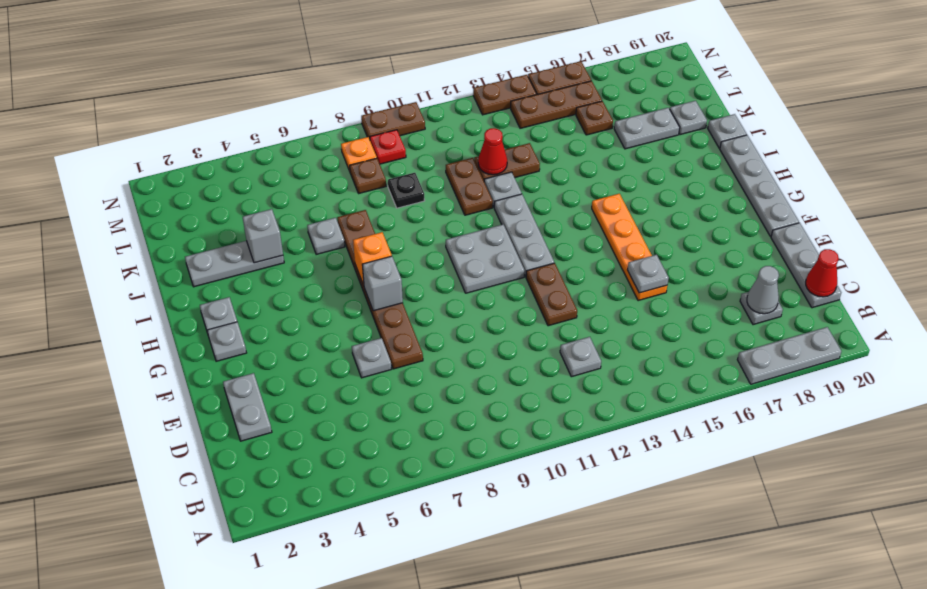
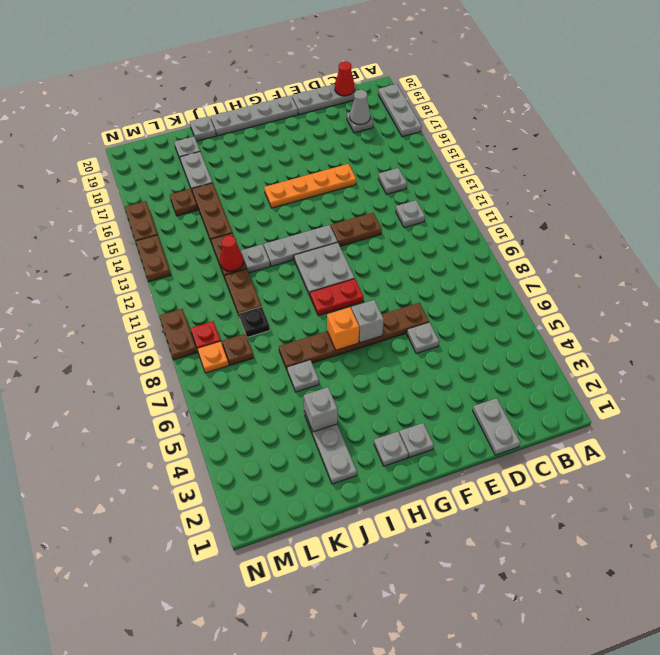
grey 1x2 plate [223,373,272,441] -> grey 1x2 plate turned to [473,398,520,455]
grey 1x1 plate [628,255,669,293] -> grey 1x1 plate moved to [378,168,407,194]
none -> red 1x2 plate [310,279,364,316]
brown 1x2 plate [446,158,493,215] -> brown 1x2 plate turned to [225,269,262,318]
brown 1x3 plate [511,81,602,128] -> brown 1x3 plate moved to [192,183,232,243]

